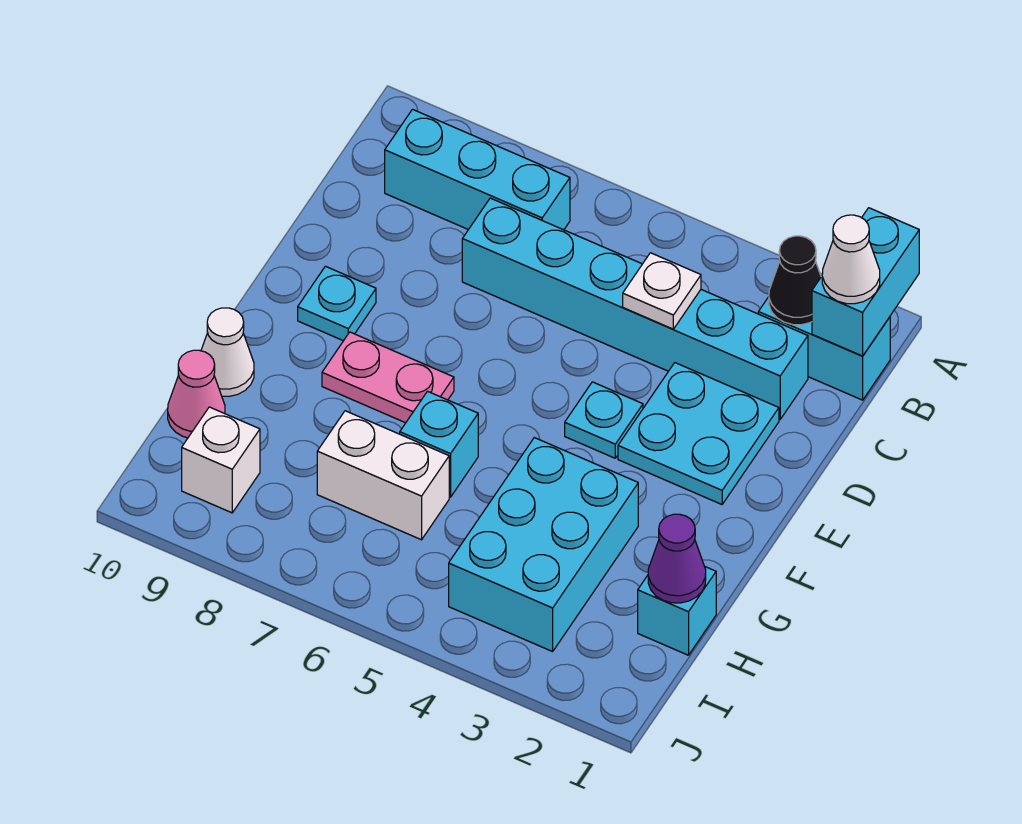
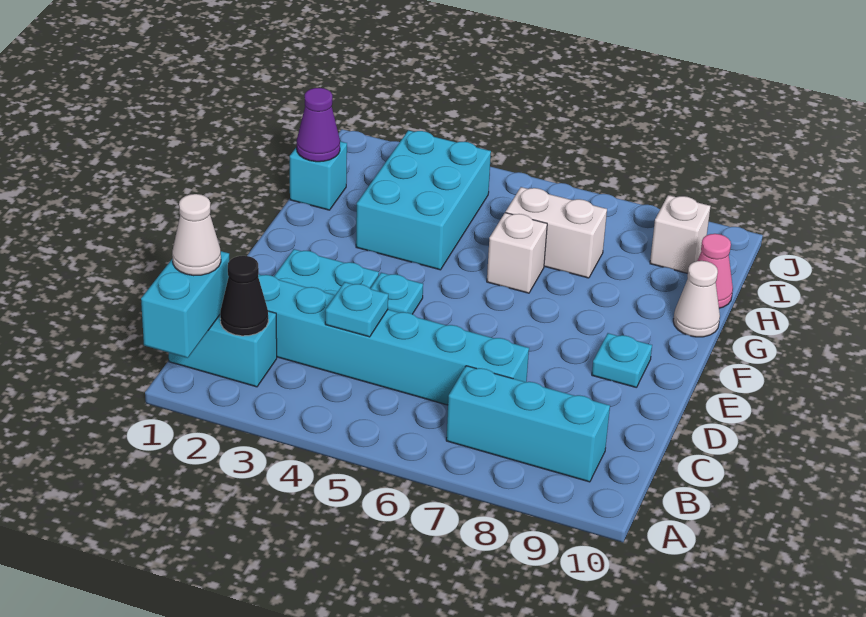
white 1x1 plate [623,253,701,329] -> cyan 1x1 plate [325,282,388,337]
pink 1x2 plate [322,332,454,423] -> none
cyan 1x1 brick [400,391,478,497] -> white 1x1 brick [487,213,547,293]

